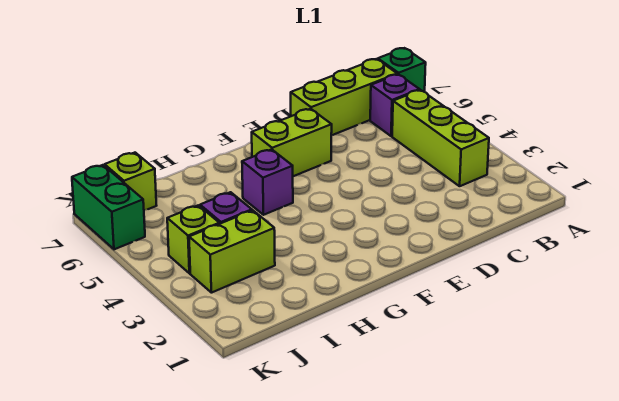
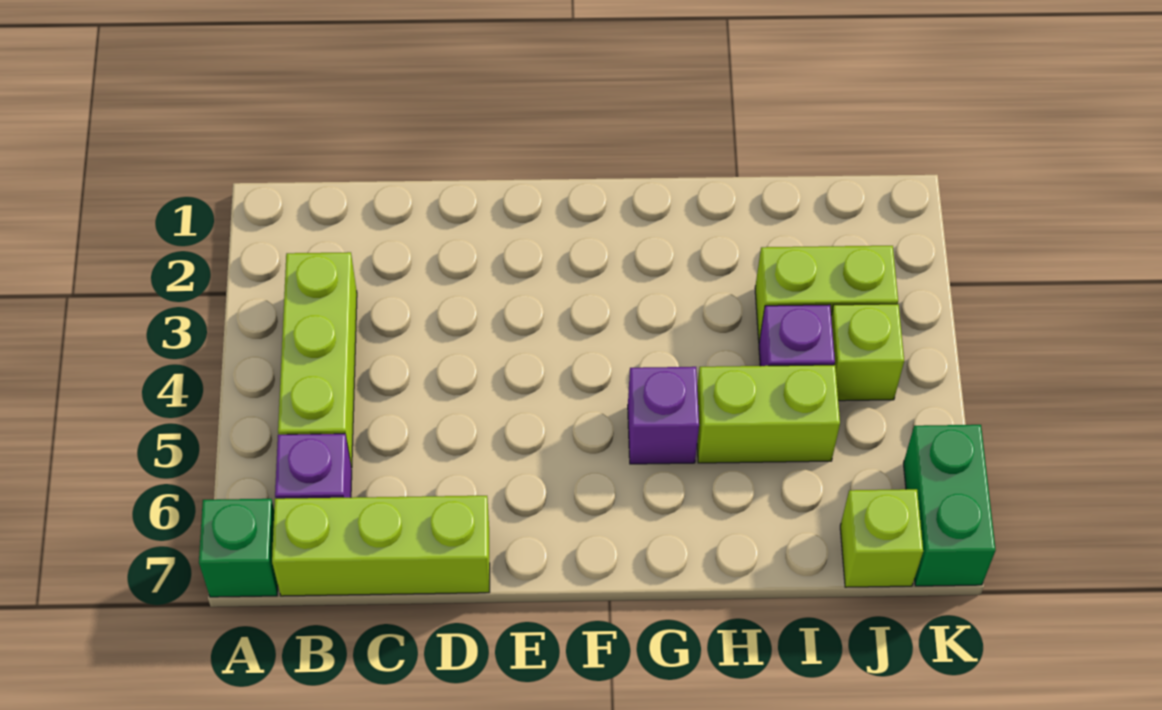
lime 1x2 brick [252,109,332,176] -> lime 1x2 brick moved to [697,365,840,463]

